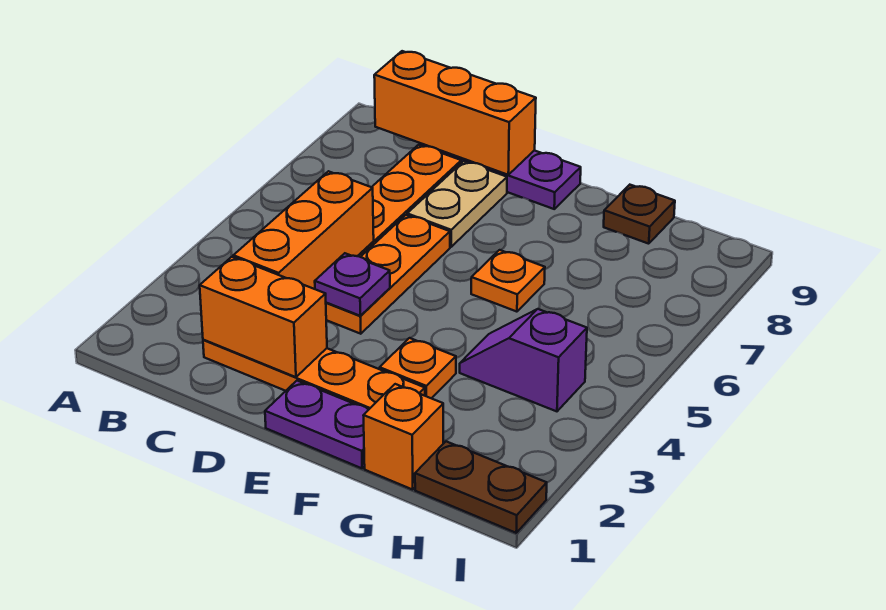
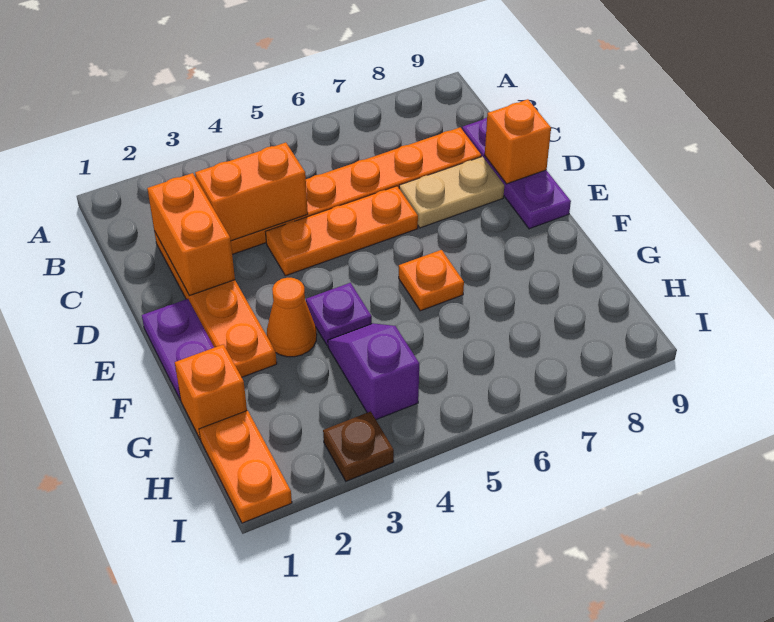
orange 1x3 brick [374,51,536,175] -> orange 1x1 brick [485,99,551,184]
orange 1x3 brick [233,171,374,289] -> orange 1x2 brick [195,143,308,241]
purple 1x1 plate [315,253,390,316] -> purple 1x1 plate moved to [306,283,372,345]
orange 1x1 plate [380,338,456,398] -> orange 1x1 cone [267,278,317,357]
brown 1x1 plate [604,185,675,244] -> brown 1x1 plate moved to [323,411,394,481]
brown 1x2 plate [415,441,547,533] -> orange 1x2 plate [199,410,292,523]

